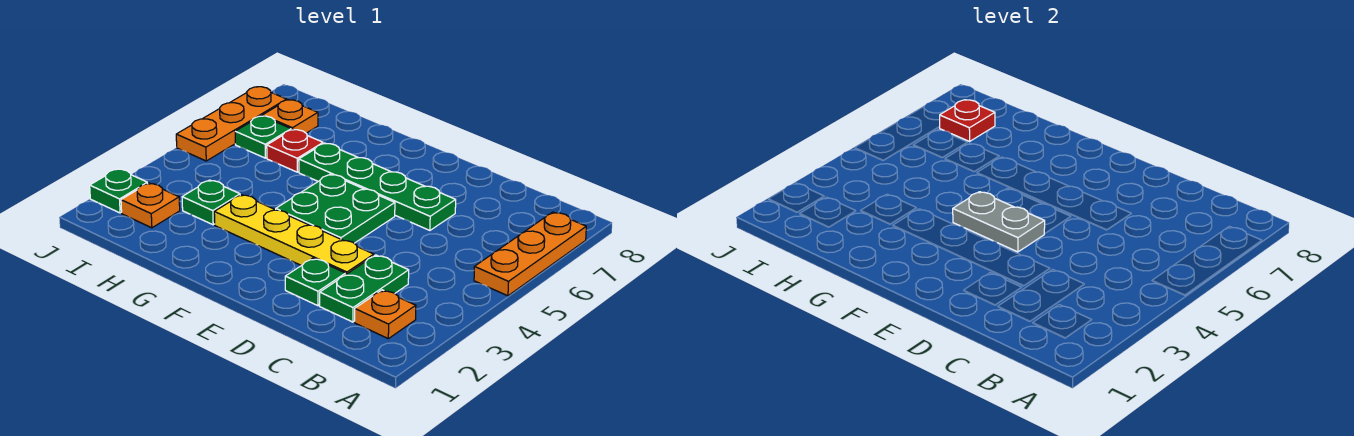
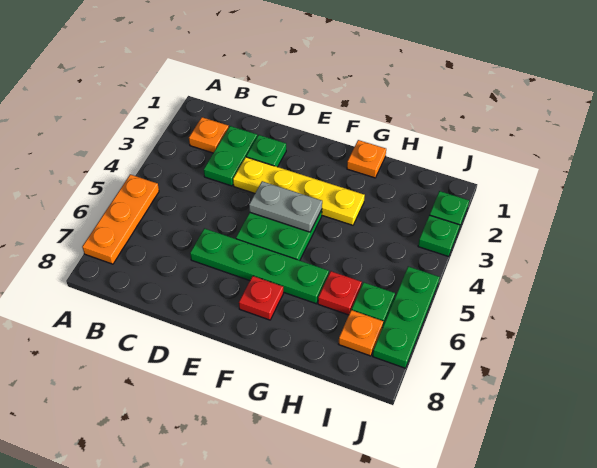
green 1x1 plate [182,180,240,225] -> green 1x1 plate moved to [418,215,460,257]
orange 1x1 plate [121,183,180,228] -> orange 1x1 plate moved to [347,140,386,178]
red 1x1 plate [939,100,995,141] -> red 1x1 plate moved to [239,276,283,320]
orange 1x3 plate [176,87,287,161] -> green 1x3 plate [373,266,440,368]

